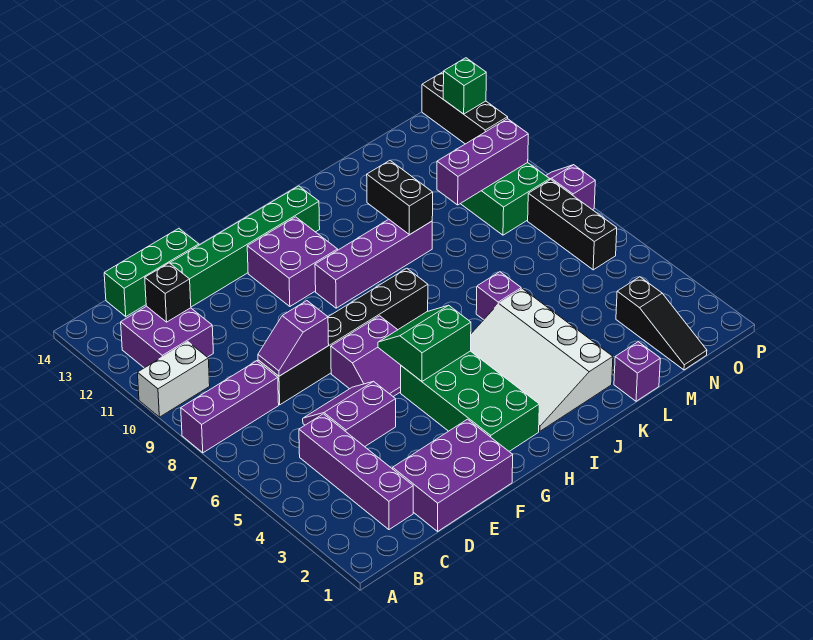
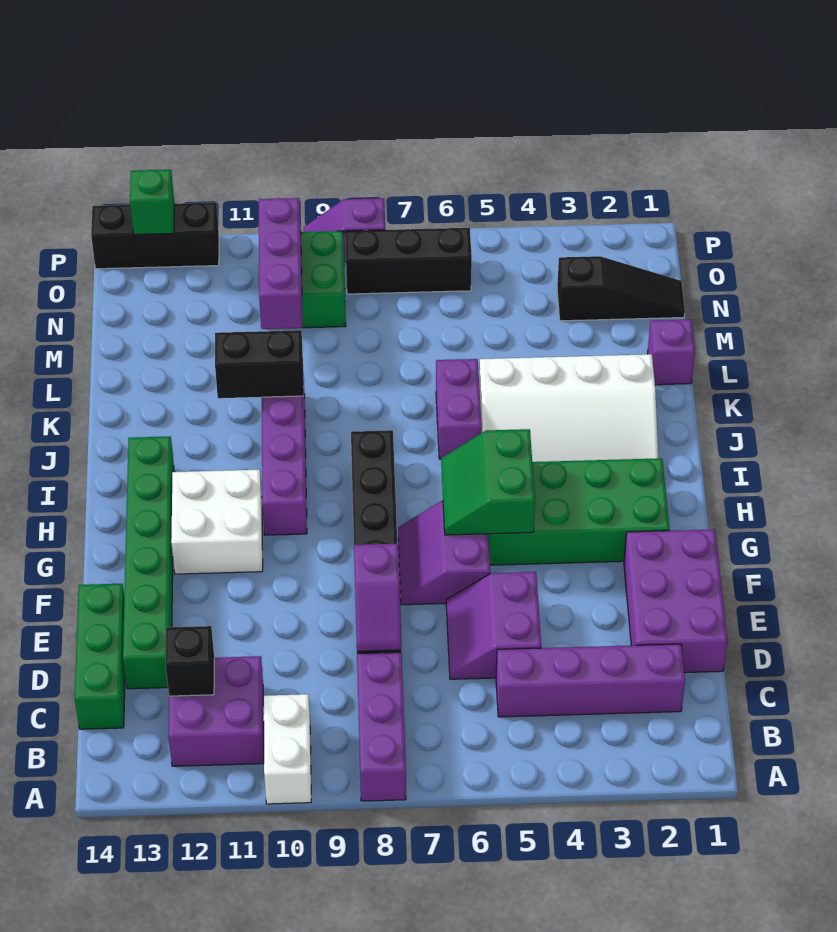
purple 2x2 slope [331,316,401,397] -> purple 2x2 slope turned to [398,500,490,605]
purple 2x2 brick [247,217,338,306] -> white 2x2 brick [171,470,263,574]
purple 1x1 brick [476,272,521,320] -> purple 1x2 brick [436,359,482,459]

